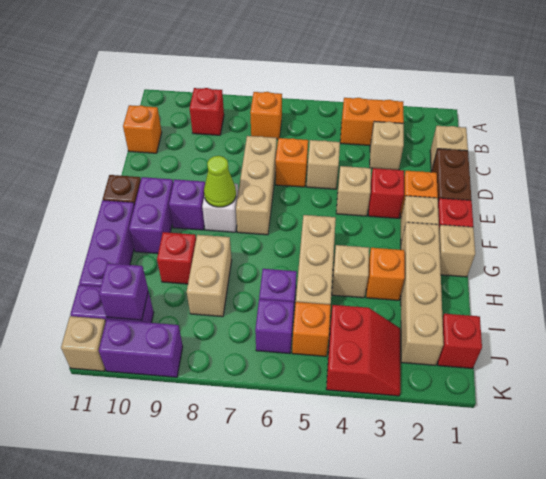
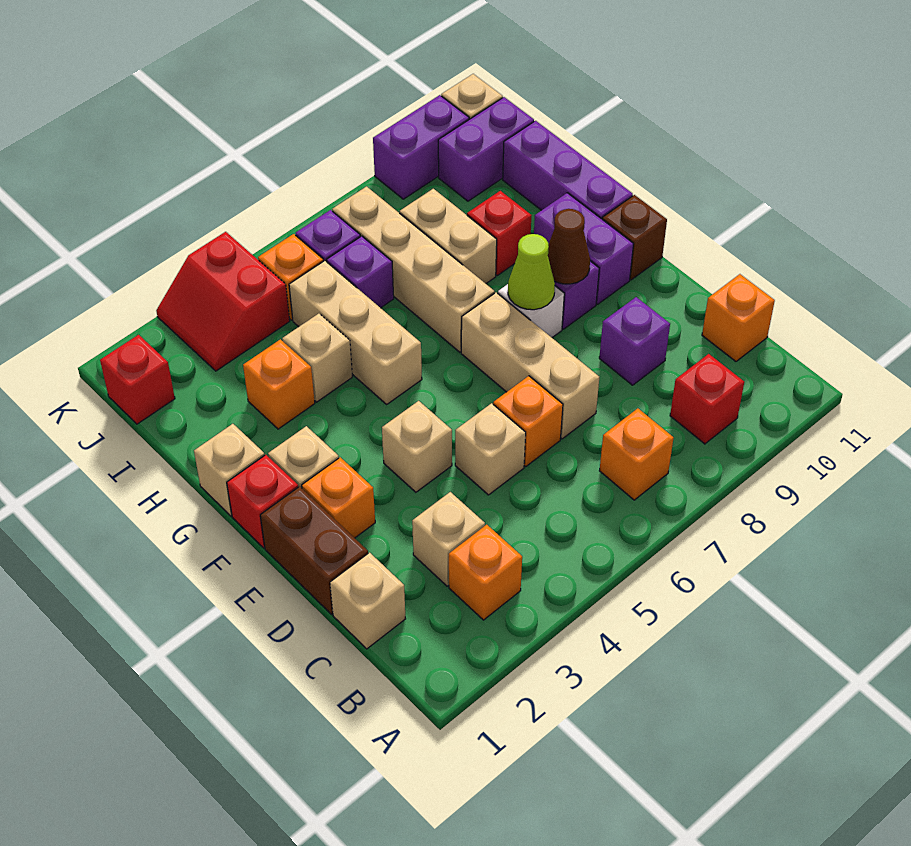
orange 1x2 brick [340,98,404,146] -> orange 1x1 brick [449,525,522,620]
red 1x1 brick [368,168,404,219] -> none
none -> brown 1x1 cone [548,209,590,284]
tan 1x4 brick [401,222,444,365] -> tan 1x4 brick moved to [332,187,495,352]
purple 1x1 brick [99,263,148,320] -> purple 1x1 brick moved to [599,297,670,385]

